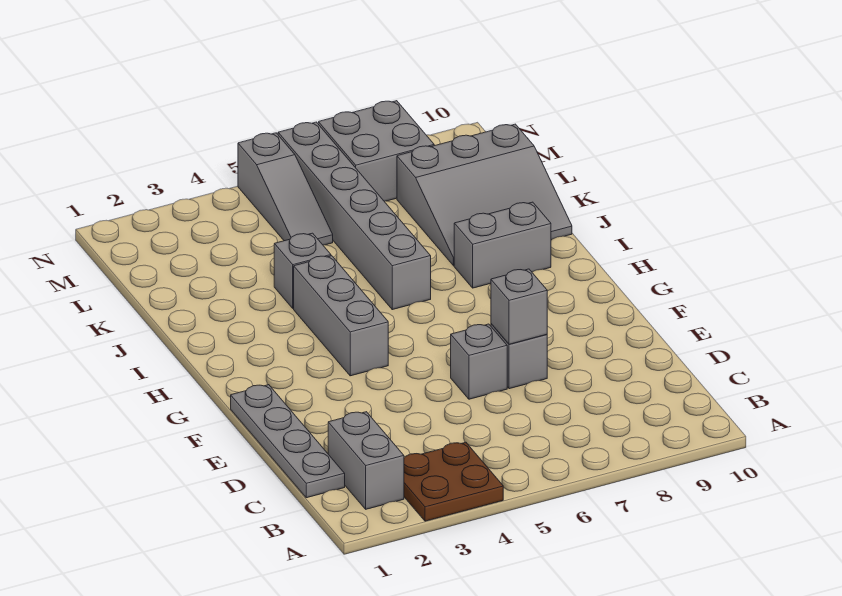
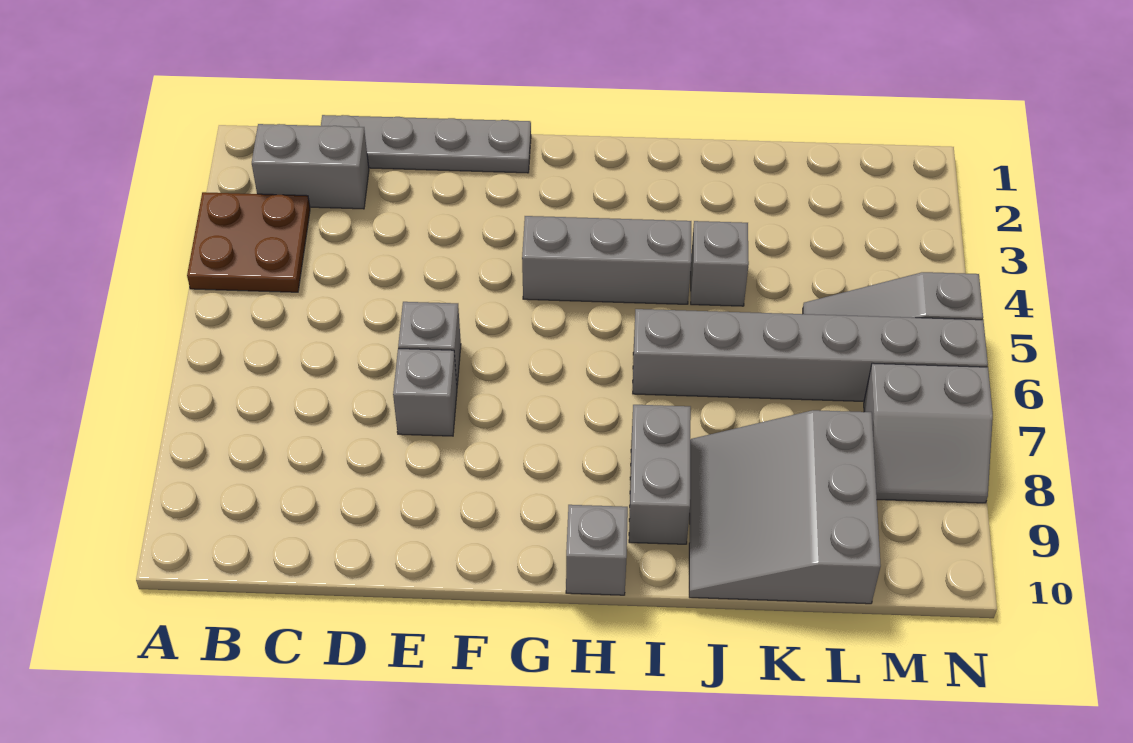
grey 1x1 brick [491,269,547,344] -> grey 1x1 brick moved to [566,505,628,595]
grey 2x2 brick [318,101,434,201] -> grey 2x2 slope [864,363,993,503]

